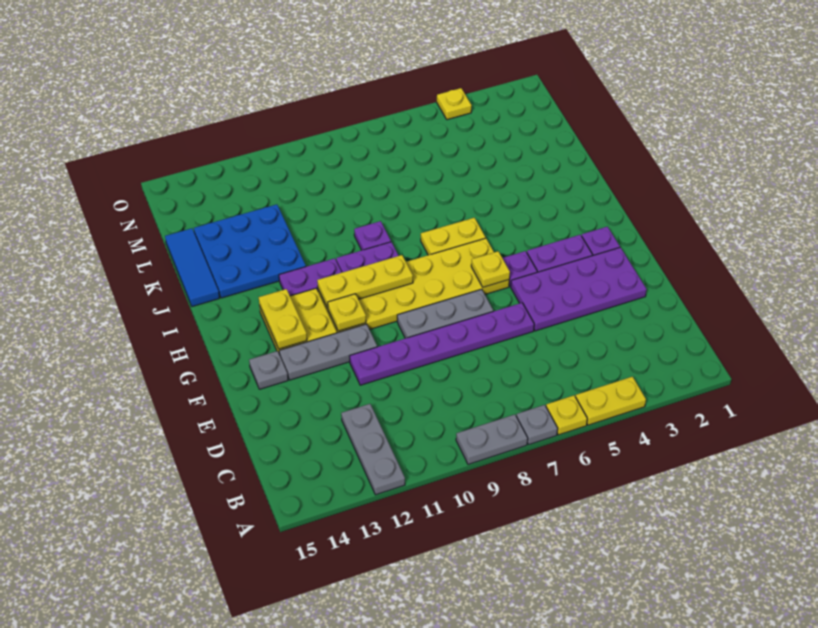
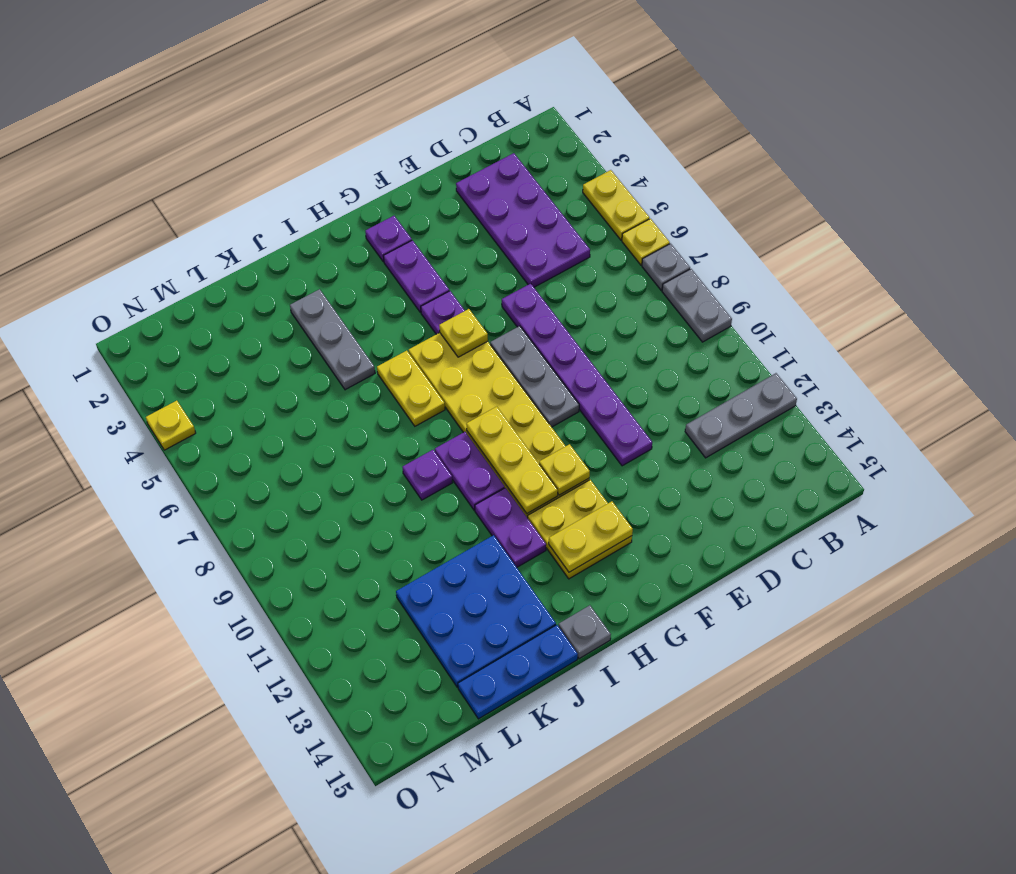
purple 2x4 plate [511,247,647,331] -> purple 2x4 plate moved to [456,153,590,287]
grey 1x3 plate [279,324,377,380] -> grey 1x3 plate moved to [290,289,375,390]
grey 1x1 plate [249,351,288,389] -> grey 1x1 plate moved to [559,605,611,659]
blue 1x3 tile [165,228,220,307] -> blue 1x3 plate [458,625,578,719]

